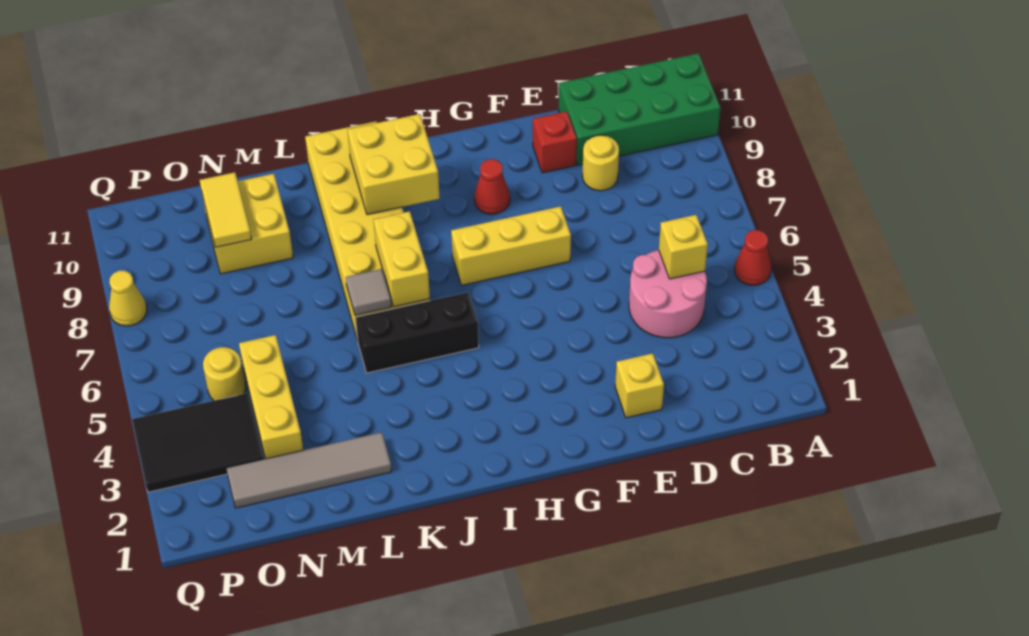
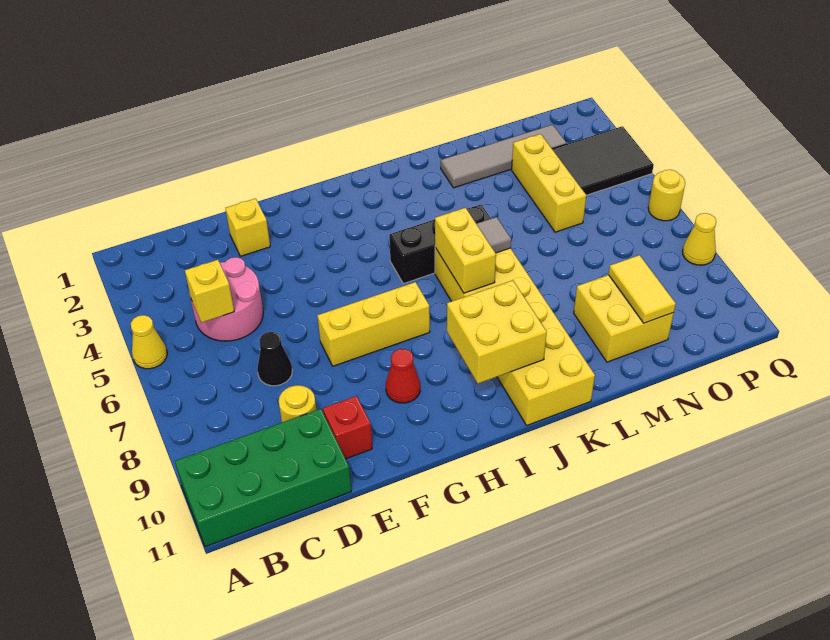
red 1x1 cone [734,230,771,285] -> yellow 1x1 cone [131,315,167,369]
none -> black 1x1 cone [257,332,292,386]
yellow 1x1 round brick [203,347,245,401] -> yellow 1x1 round brick moved to [648,170,685,221]

